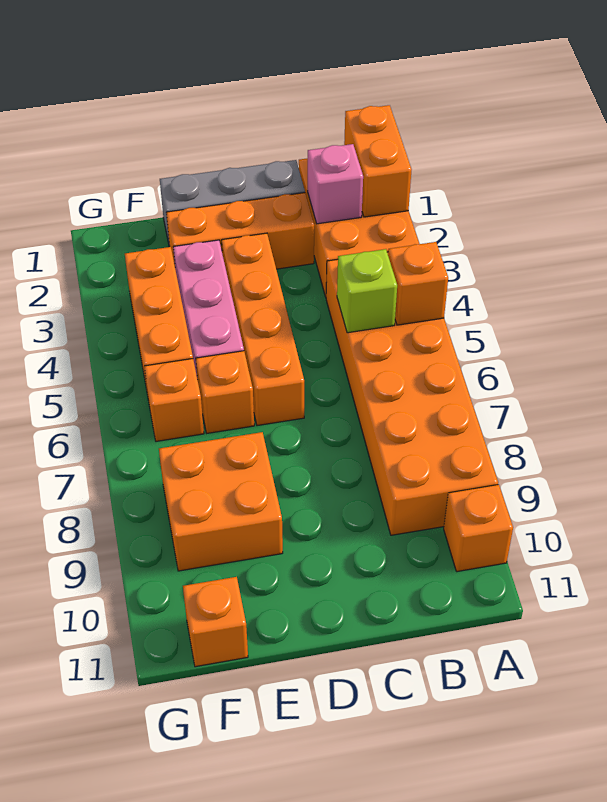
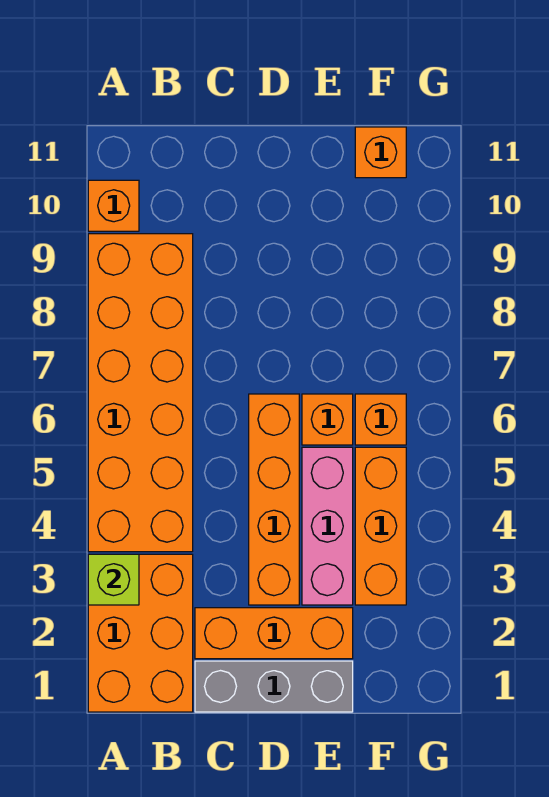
orange 1x2 brick [344,105,412,217] -> none
orange 1x1 brick [388,242,448,325] -> none
pink 1x1 brick [308,144,363,224] -> none
lime 1x1 brick [337,249,397,333] -> lime 1x1 brick moved to [88,554,139,605]
orange 2x2 brick [159,432,283,571] -> none

